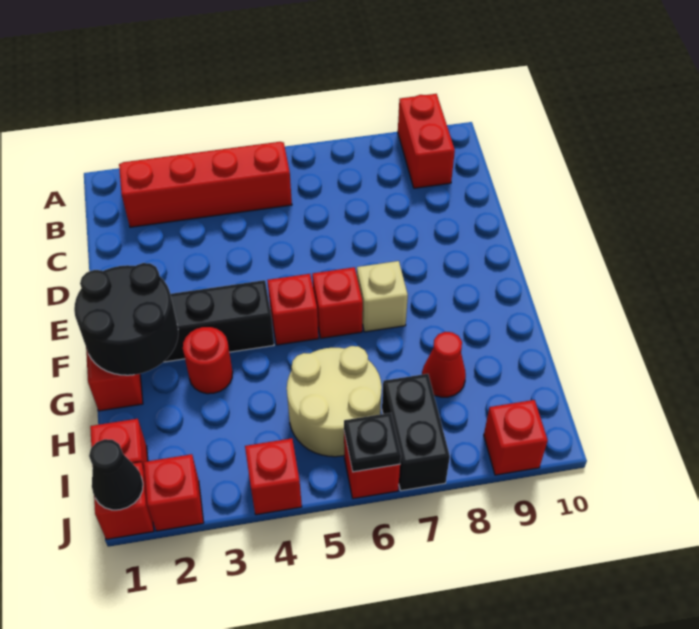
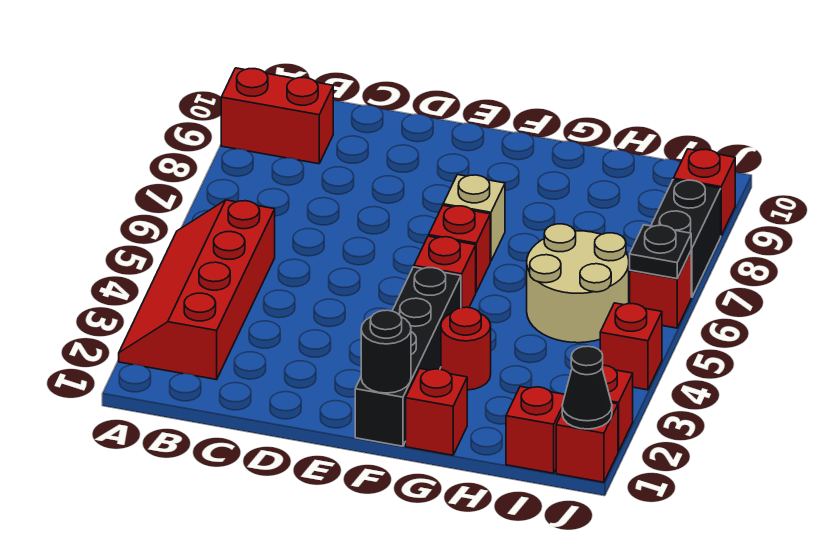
black 2x2 round brick [74,263,178,375] -> black 1x1 round brick [361,310,411,393]
red 1x1 cone [422,332,466,397] -> none
black 1x2 brick [382,374,450,491] -> black 1x2 brick turned to [651,180,721,297]

